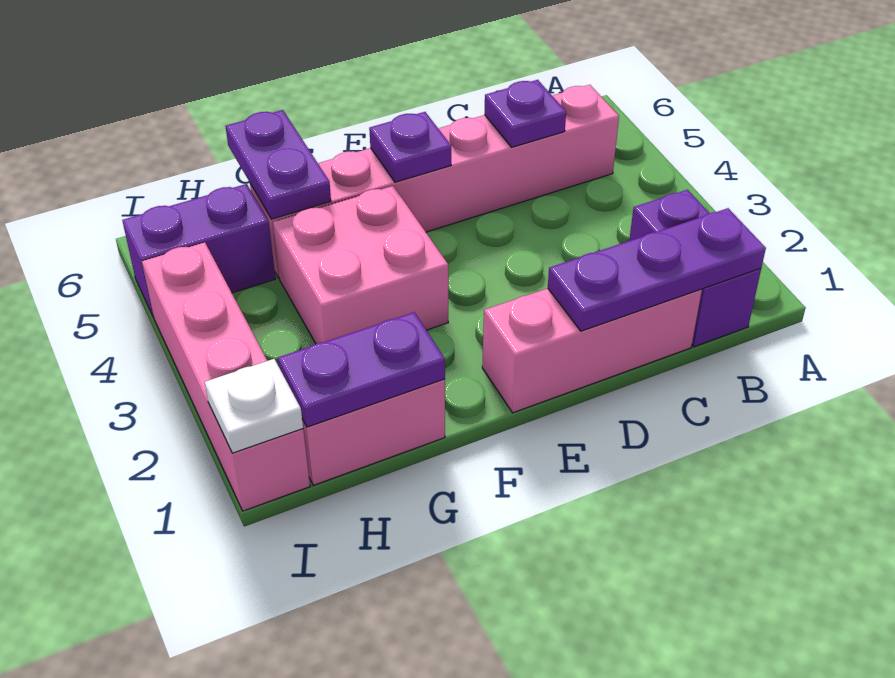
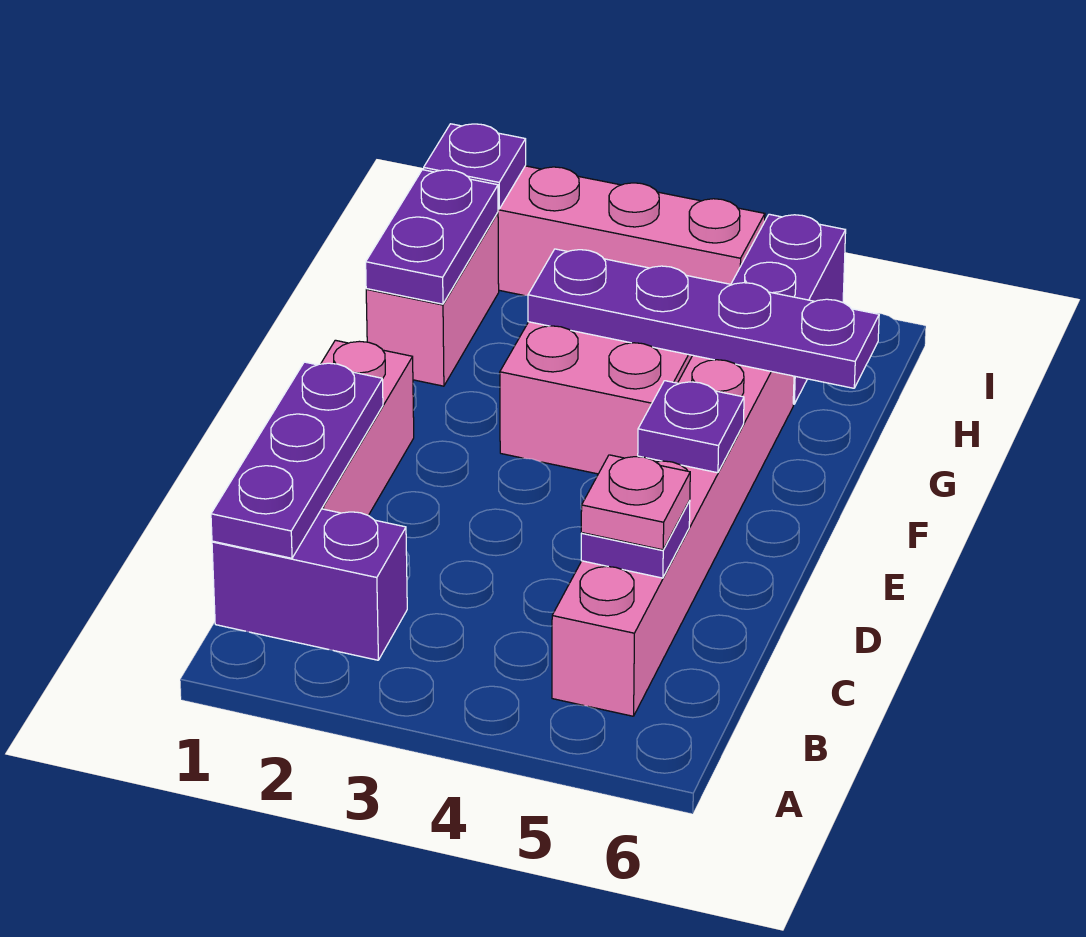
none -> pink 1x1 plate [581,455,690,550]
purple 1x2 plate [225,110,331,219] -> purple 1x4 plate [528,249,879,388]
white 1x1 plate [205,359,303,453] -> purple 1x1 plate [424,124,526,209]

